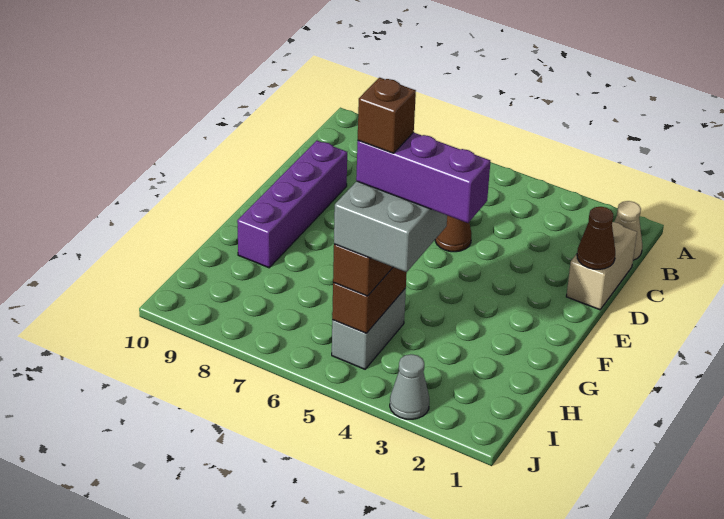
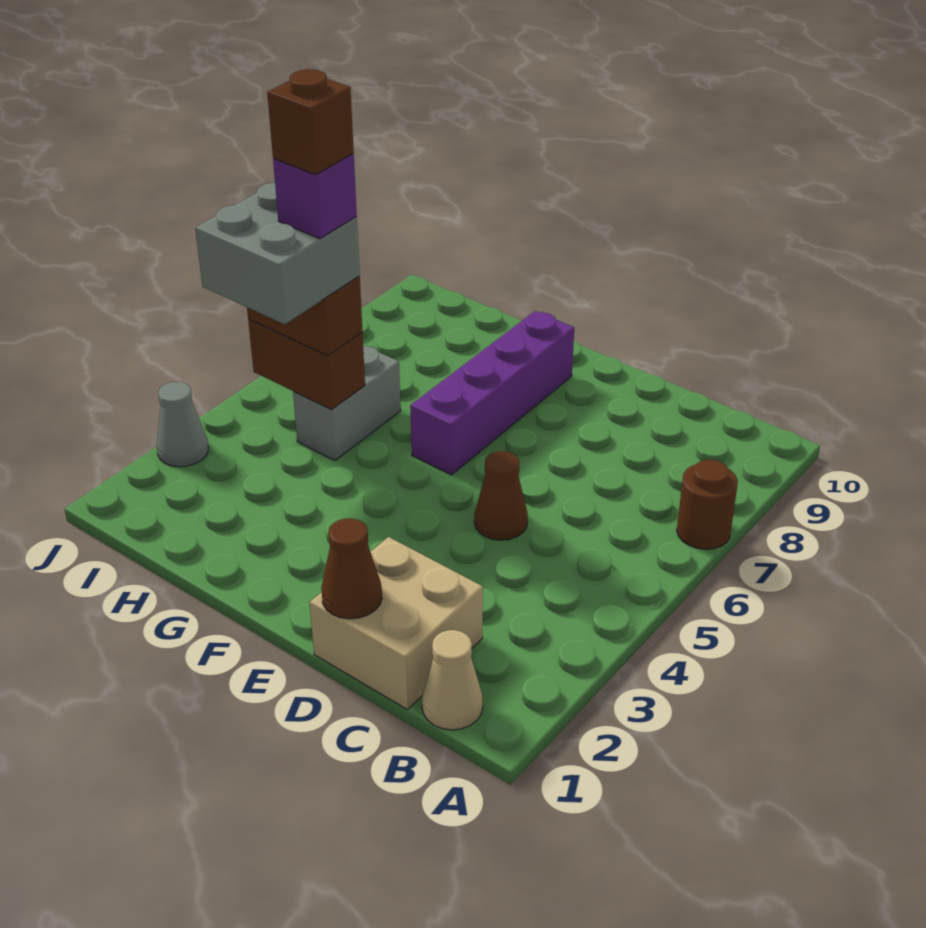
none -> brown 1x1 round brick [677,460,738,549]
tan 1x2 brick [566,222,637,310] -> tan 2x2 brick [310,537,483,709]
purple 1x4 brick [237,141,347,268] -> purple 1x4 brick turned to [410,311,574,475]
purple 1x3 brick [356,132,490,223] -> purple 1x1 brick [273,154,357,239]
grey 1x2 brick [332,288,406,369] -> grey 1x2 brick turned to [293,345,401,461]

